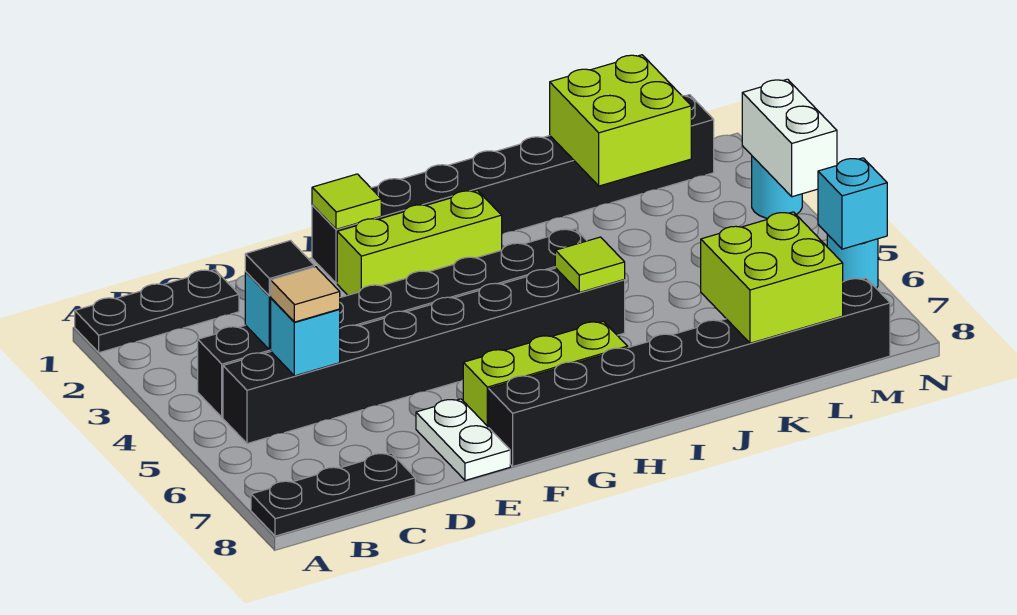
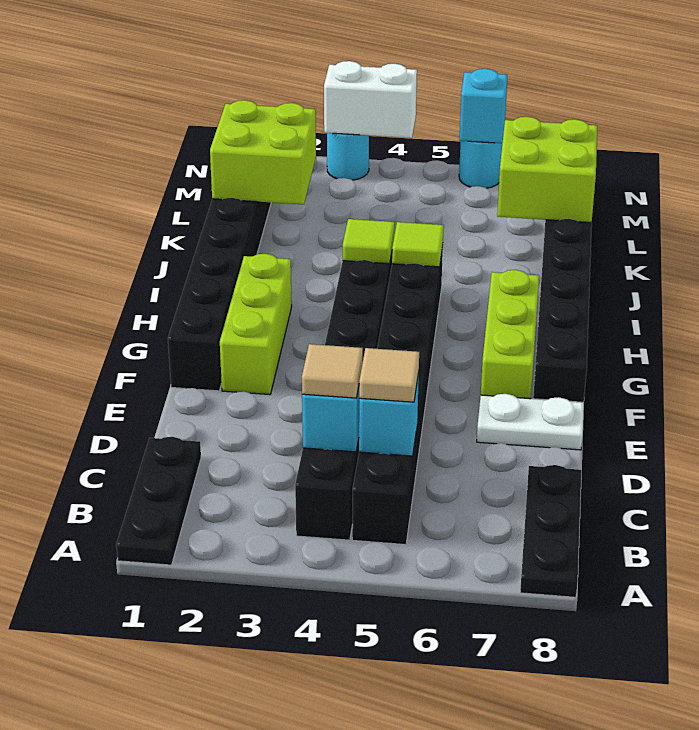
black 1x1 tile [245,241,314,296] -> tan 1x1 tile [302,344,363,398]
lime 1x1 tile [312,174,381,229] -> lime 1x1 tile moved to [343,219,395,264]

